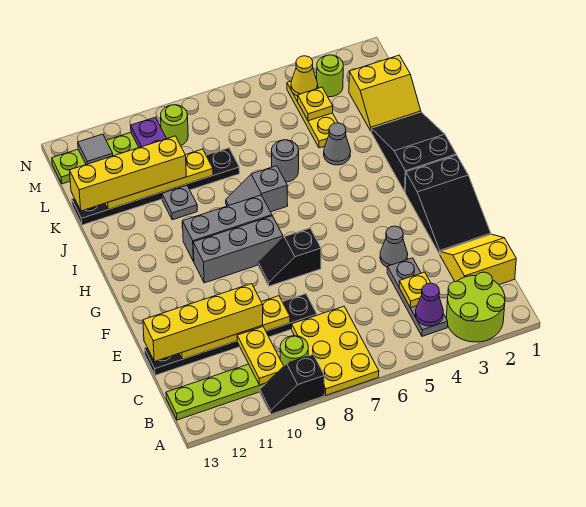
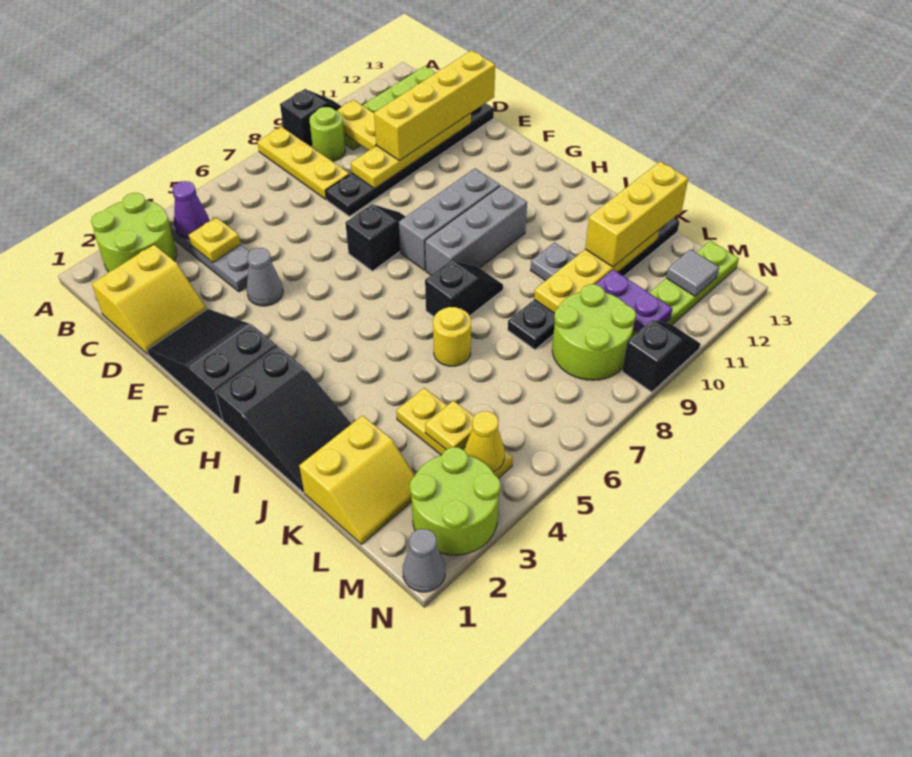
yellow 2x3 plate [292,306,379,395] -> yellow 1x3 plate [257,127,349,199]
grey 1x2 slope [226,166,288,212] -> black 1x2 slope [425,260,503,316]
grey 1x1 cone [324,123,351,165] -> grey 1x1 cone moved to [403,529,445,592]
grey 1x1 round brick [272,140,299,182] -> yellow 1x1 round brick [433,307,471,366]
yellow 2x2 slope [349,55,421,131] -> yellow 2x2 slope turned to [299,416,415,544]
yellow 1x4 brick [70,136,186,211] -> yellow 1x3 brick [585,162,688,267]
lime 1x1 round brick [317,55,343,97] -> lime 2x2 round brick [410,447,500,555]
lime 1x1 round brick [161,105,188,146] -> lime 2x2 round brick [552,284,636,380]
none -> black 1x2 slope [622,320,700,392]

